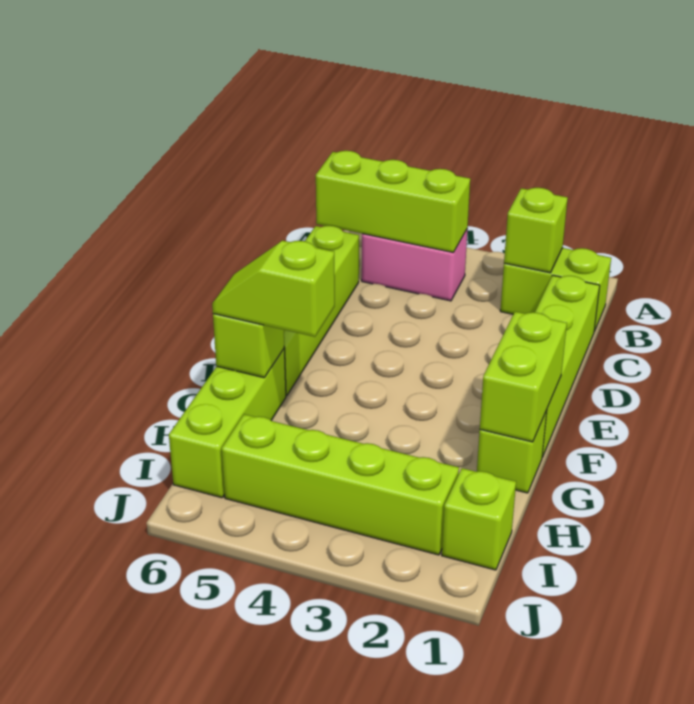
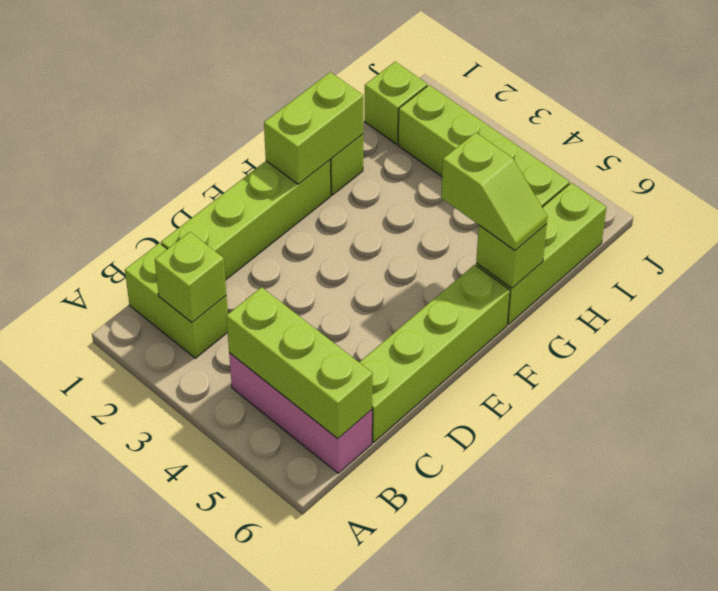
pink 1x2 brick [362,230,467,301] -> pink 1x3 brick [229,353,372,473]

